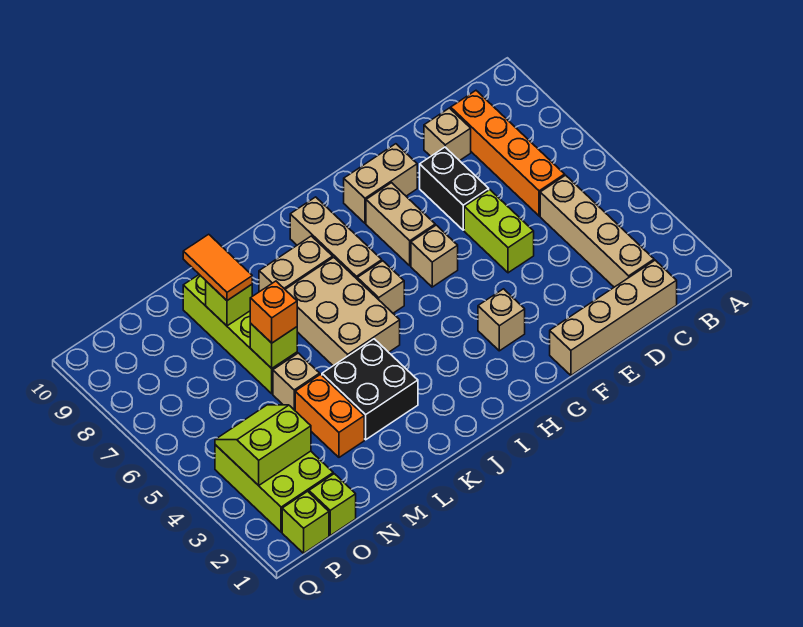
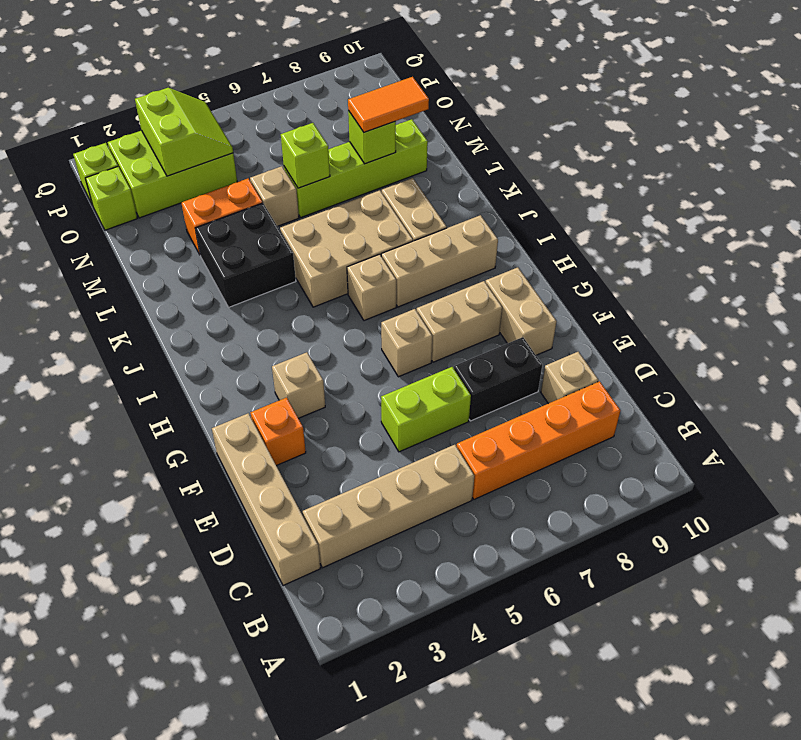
orange 1x1 brick [250,281,297,343] -> orange 1x1 brick moved to [250,398,306,466]

